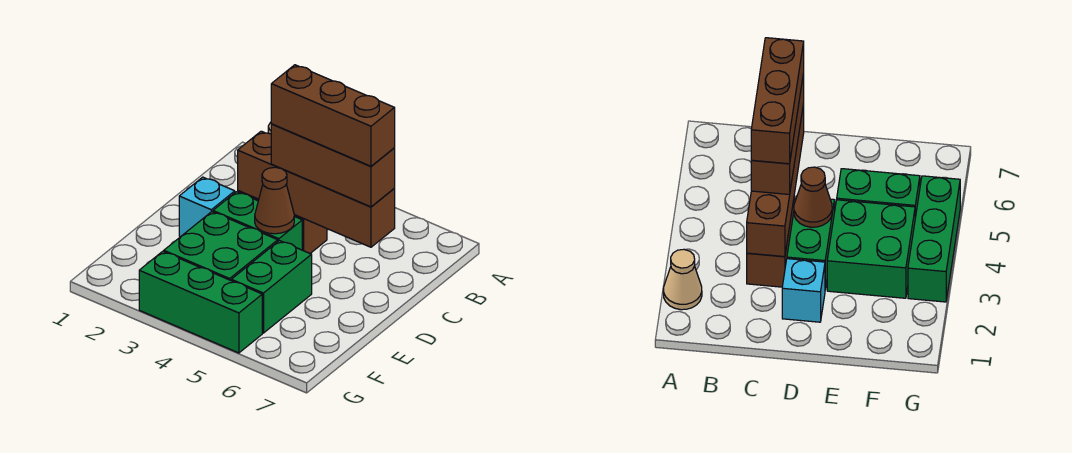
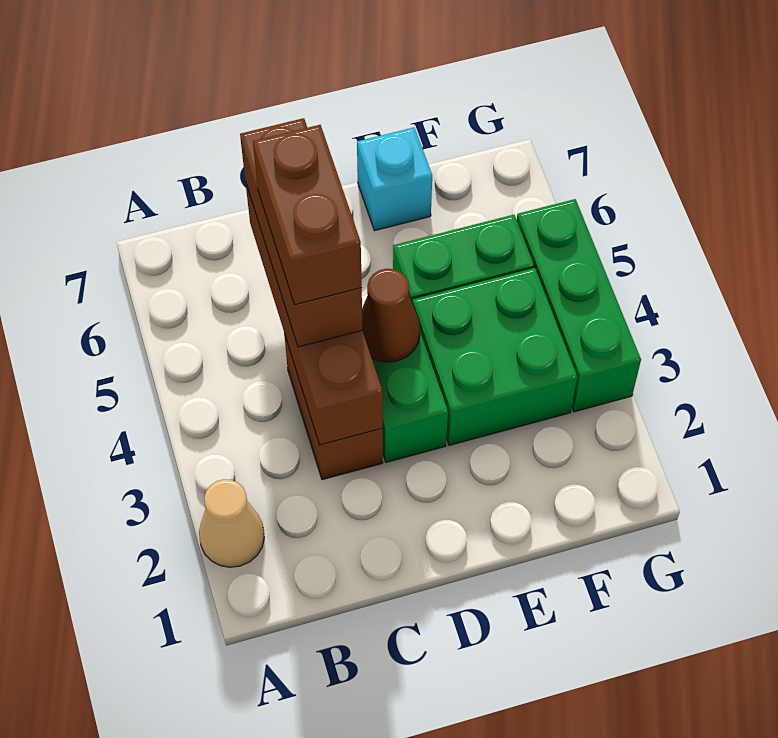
brown 1x3 brick [271,65,395,166] -> brown 1x2 brick [253,125,362,305]
cyan 1x1 brick [179,177,235,237] -> cyan 1x1 brick moved to [357,128,432,231]

